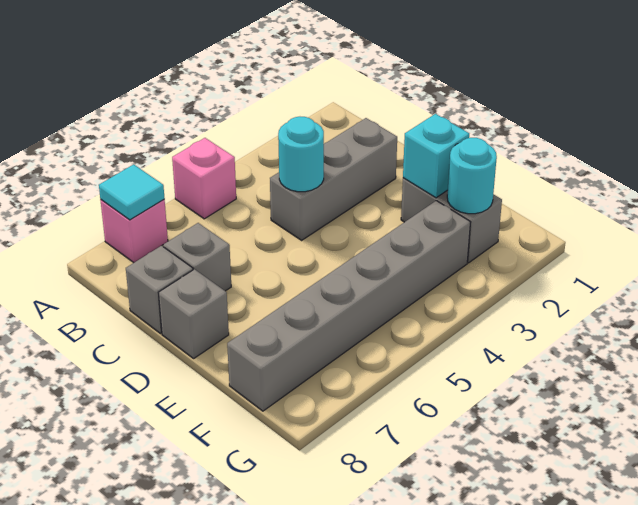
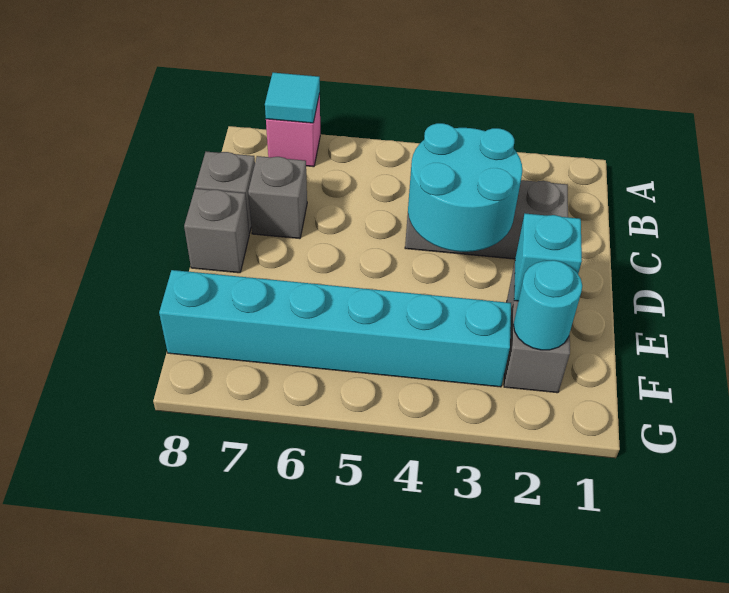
pink 1x1 brick [172,138,236,219] -> none
cyan 1x1 round brick [278,117,324,192] -> cyan 2x2 round brick [408,123,522,252]
grey 1x6 brick [227,201,470,411] -> cyan 1x6 brick [159,270,511,387]

